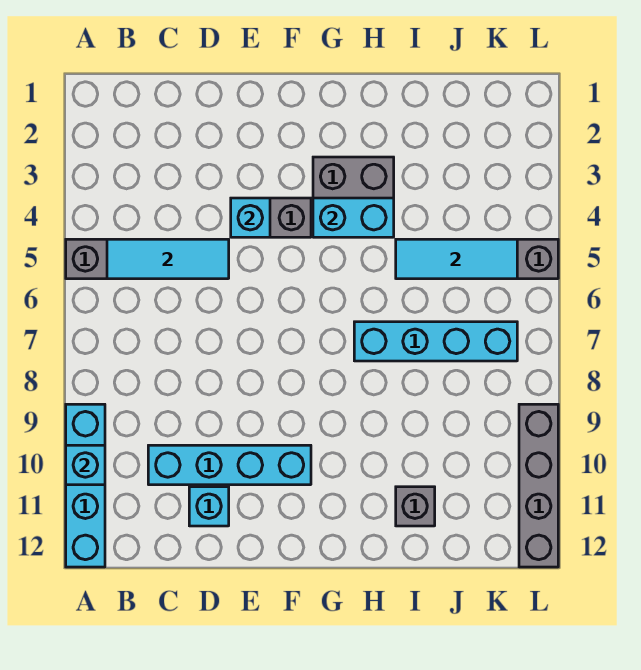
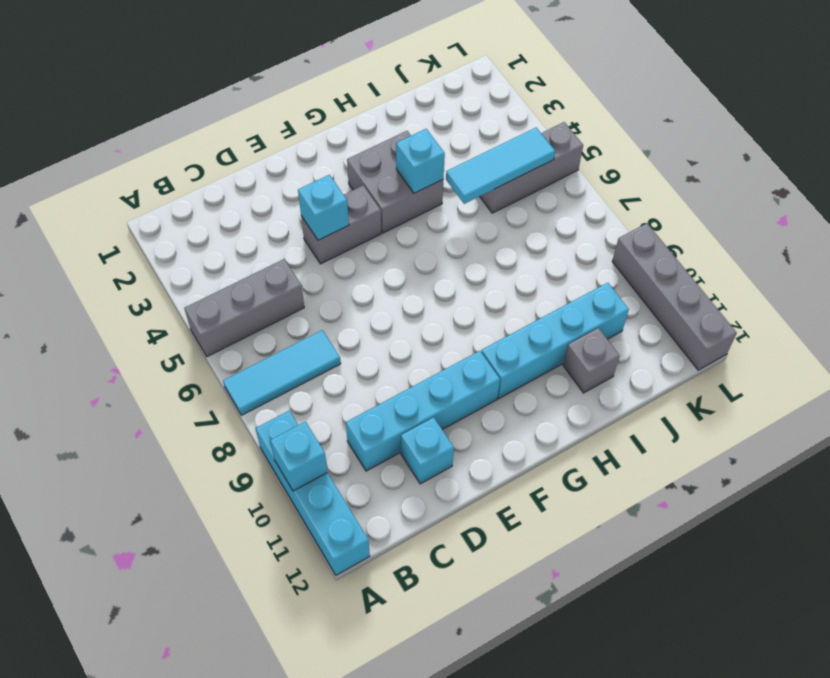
cyan 1x3 tile [107,239,229,279] -> cyan 1x3 tile moved to [223,330,341,415]
cyan 1x2 brick [313,198,394,237] -> cyan 1x1 brick [396,129,445,193]
cyan 1x4 brick [354,322,517,361] -> cyan 1x4 brick moved to [481,283,629,398]

